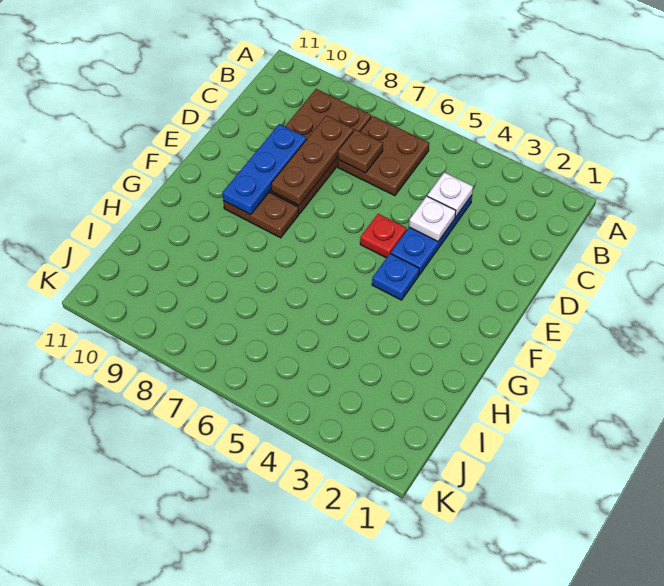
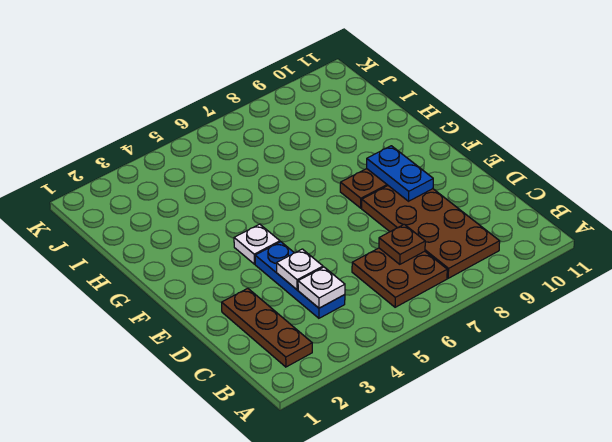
brown 1x3 plate [271,116,354,205] -> brown 1x3 plate moved to [222,288,312,367]
blue 1x3 plate [222,124,307,215] -> blue 1x2 plate [367,146,433,201]
red 1x1 plate [360,214,407,258] -> none
blue 1x1 plate [372,254,419,300] -> white 1x1 plate [234,224,280,264]

